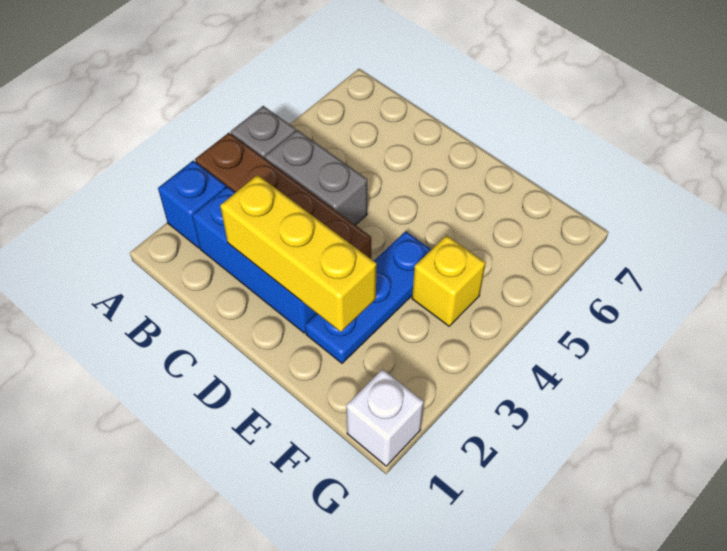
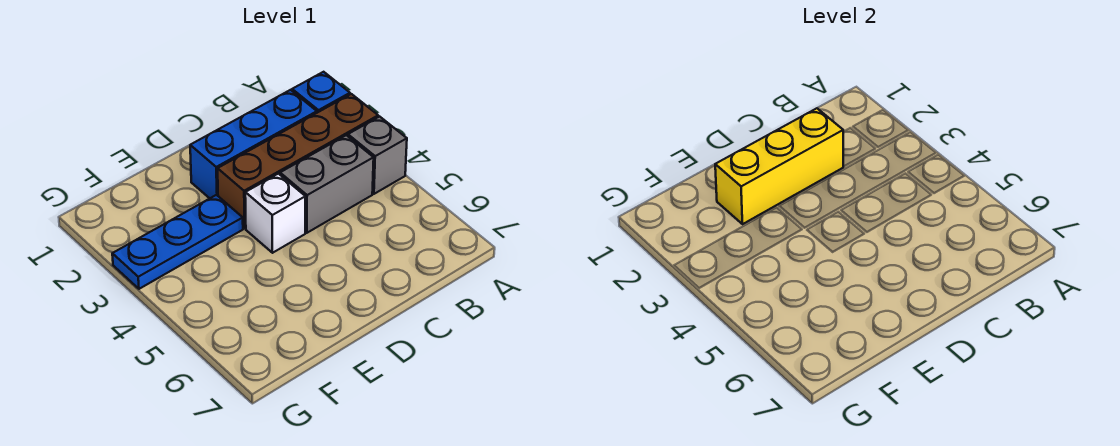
blue 1x3 plate [305,231,431,363] -> blue 1x3 plate turned to [112,195,243,289]
yellow 1x1 brick [412,235,485,326] -> none
white 1x1 brick [346,369,424,466] -> white 1x1 brick moved to [245,174,306,253]

